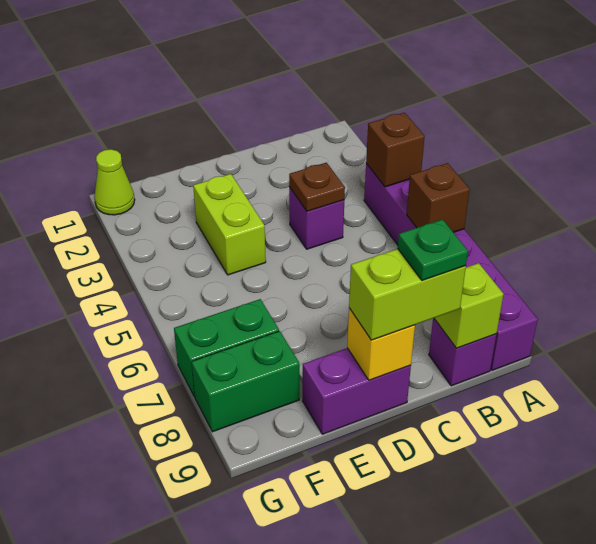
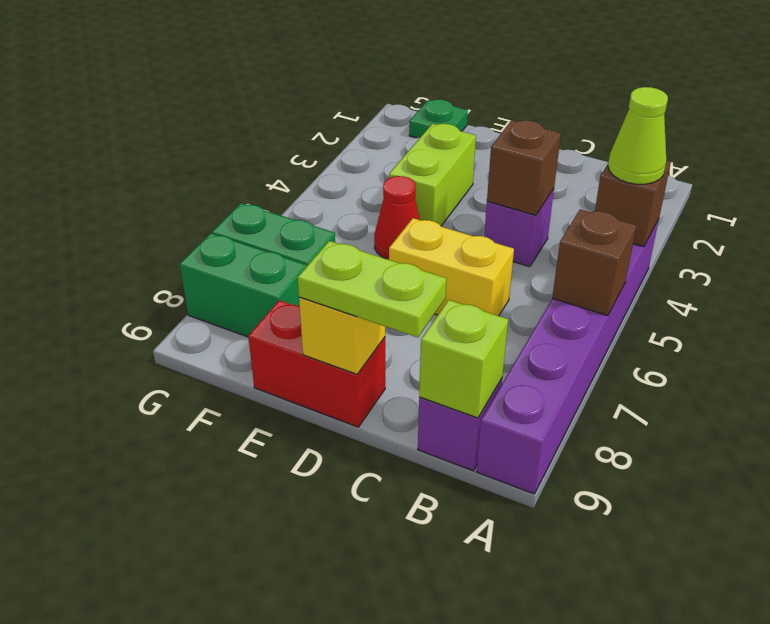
brown 1x1 plate [289,163,345,211] -> brown 1x1 brick [487,120,561,215]
none -> yellow 1x2 brick [389,218,514,316]
lime 1x2 brick [349,249,466,340] -> lime 1x2 plate [298,241,447,337]
green 1x1 plate [398,219,468,280] -> green 1x1 plate moved to [409,100,468,138]
purple 1x2 brick [303,348,411,434] -> red 1x2 brick [248,300,385,427]
none -> red 1x1 cone [374,176,420,260]
lime 1x1 cone [94,149,135,215] -> lime 1x1 cone moved to [608,87,668,184]

